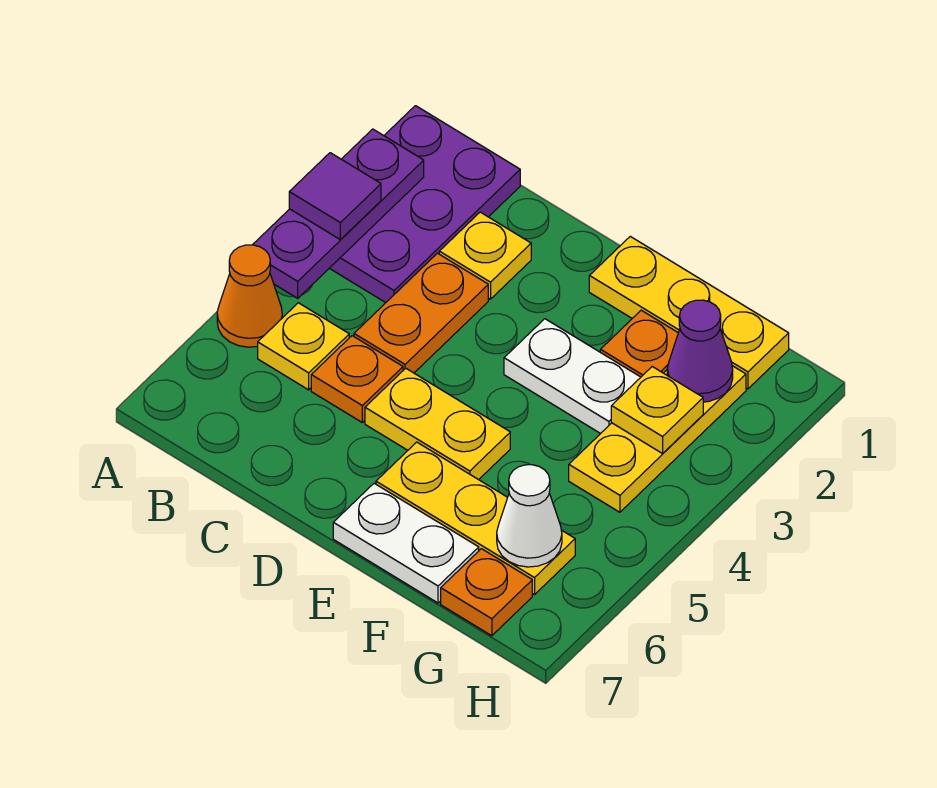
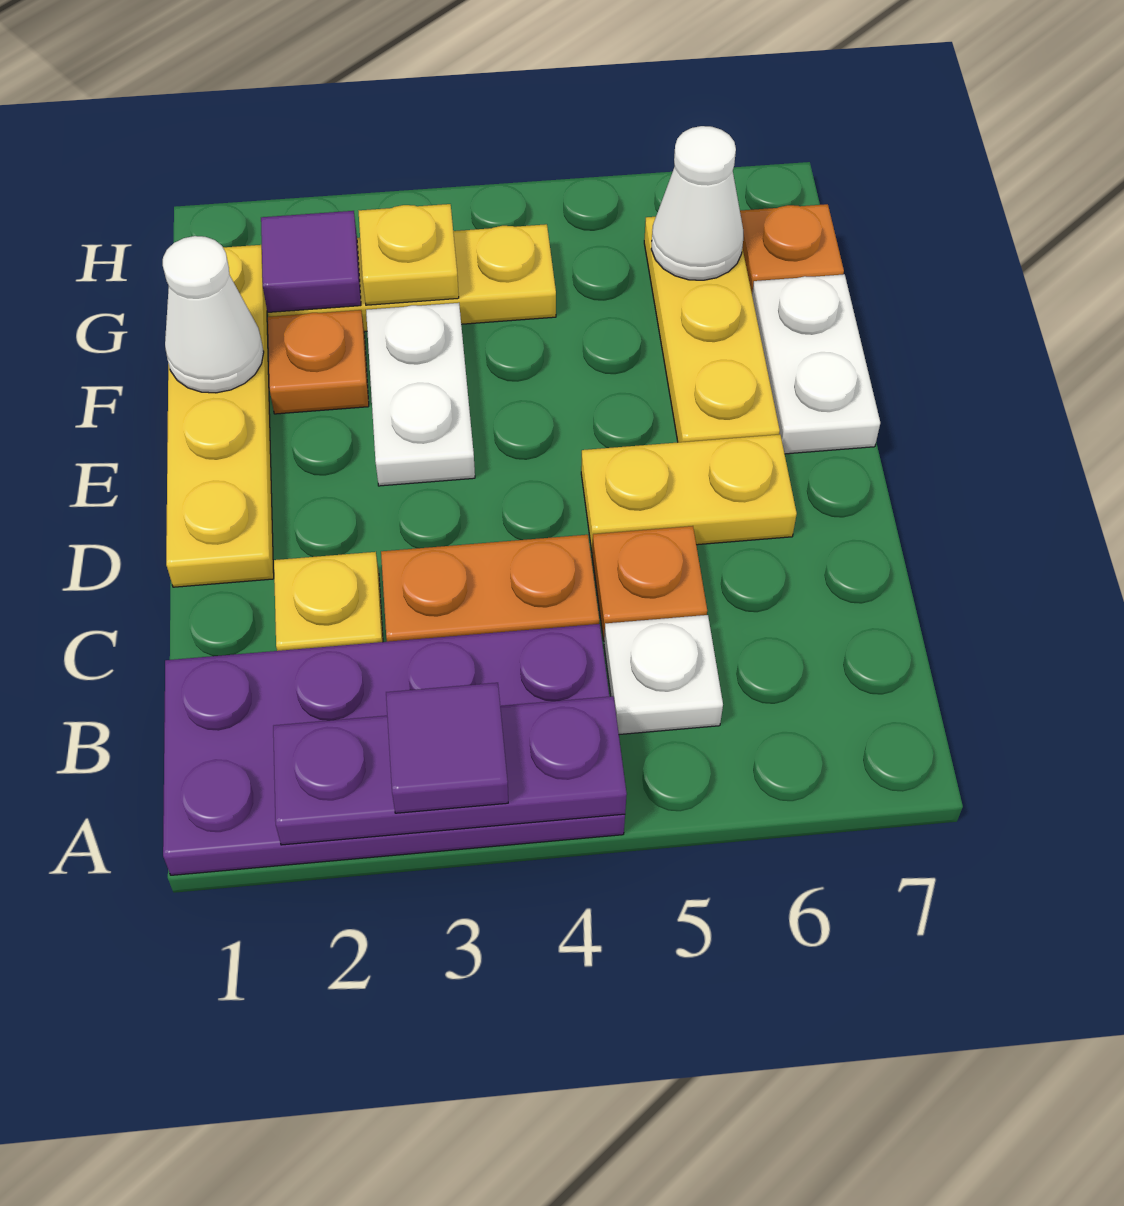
purple 2x3 plate [330,106,520,303] -> purple 2x4 plate [163,624,625,875]
orange 1x1 cone [217,245,282,347] -> none
yellow 1x1 plate [258,303,349,390] -> white 1x1 plate [604,615,723,734]
yellow 1x2 plate [365,368,510,480] -> yellow 1x2 plate turned to [581,435,797,553]
yellow 1x3 plate [589,236,789,389] -> yellow 1x4 plate [166,245,274,587]
none -> white 1x1 cone [163,236,264,393]
purple 1x1 cone [667,300,733,402] -> purple 1x1 tile [261,211,361,312]

